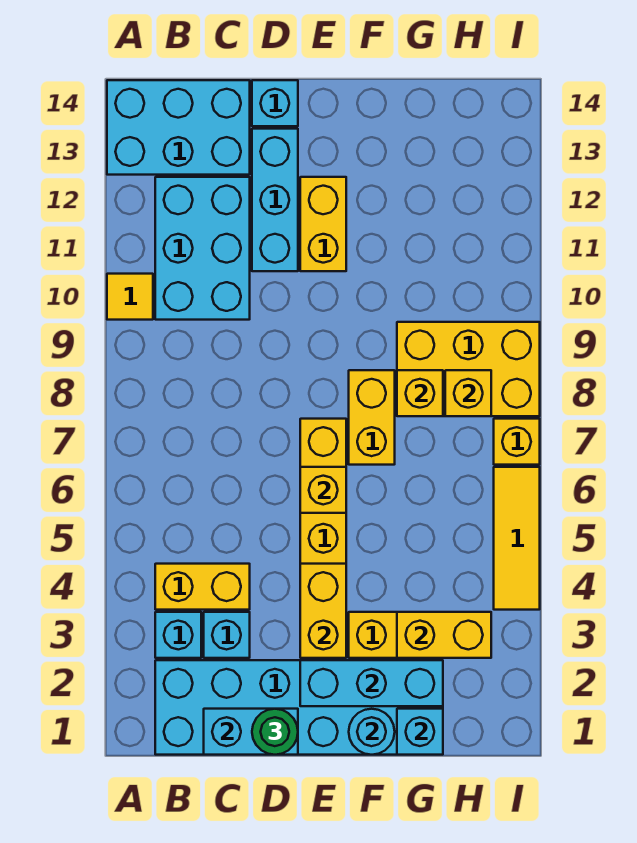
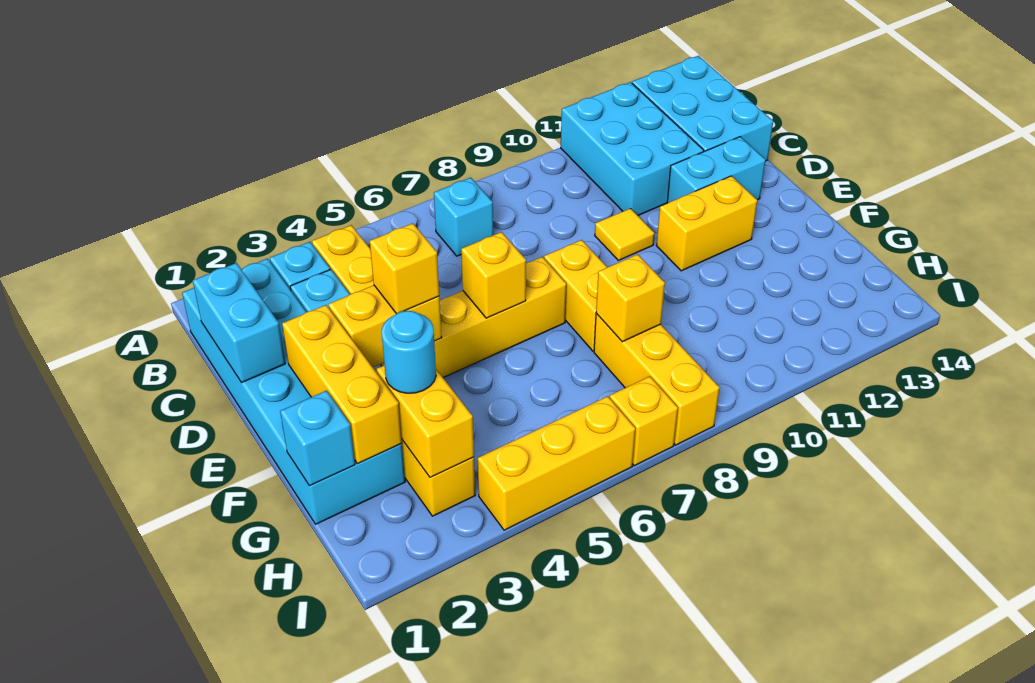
yellow 1x1 tile [107,274,153,320] -> yellow 1x1 tile moved to [595,208,654,261]
cyan 2x3 brick [155,177,250,320] -> cyan 2x3 brick turned to [561,82,704,215]
green 1x1 round brick [252,709,298,755] -> none
cyan 1x3 brick [252,129,298,271] -> cyan 1x2 brick [667,137,766,203]
cyan 1x1 brick [252,80,298,126] -> cyan 1x1 brick moved to [434,178,493,256]
cyan 1x3 brick [300,660,443,706] -> yellow 1x3 brick [282,305,402,464]
cyan 1x1 round brick [349,709,395,755] -> cyan 1x1 round brick moved to [382,311,436,393]
yellow 1x2 brick [349,370,395,465] -> yellow 1x2 brick turned to [544,240,607,351]
yellow 2x3 brick [397,322,540,416] -> yellow 1x3 brick [594,313,720,445]
yellow 1x1 brick [445,370,491,416] -> yellow 1x1 brick moved to [370,223,439,314]
yellow 1x3 tile [494,467,540,610] -> yellow 1x3 brick [478,396,635,530]

